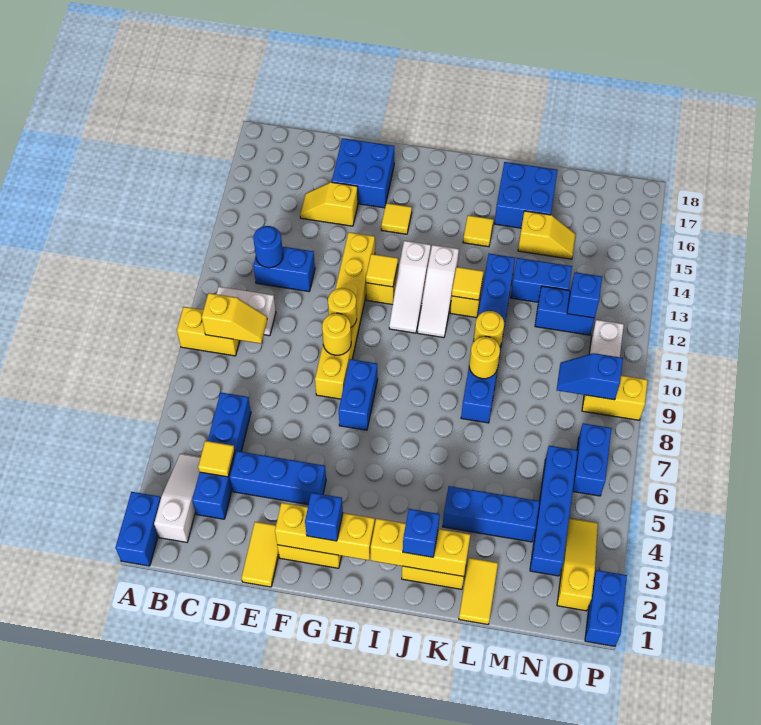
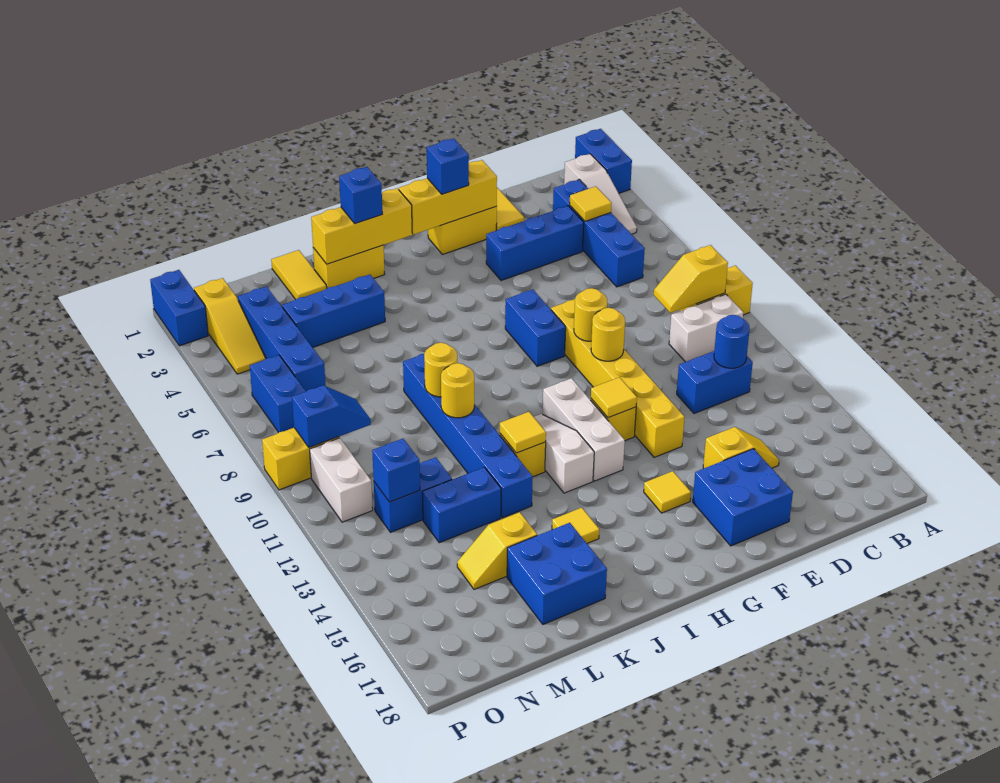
white 1x3 slope [389,241,431,333] -> white 1x3 brick [543,378,625,481]

